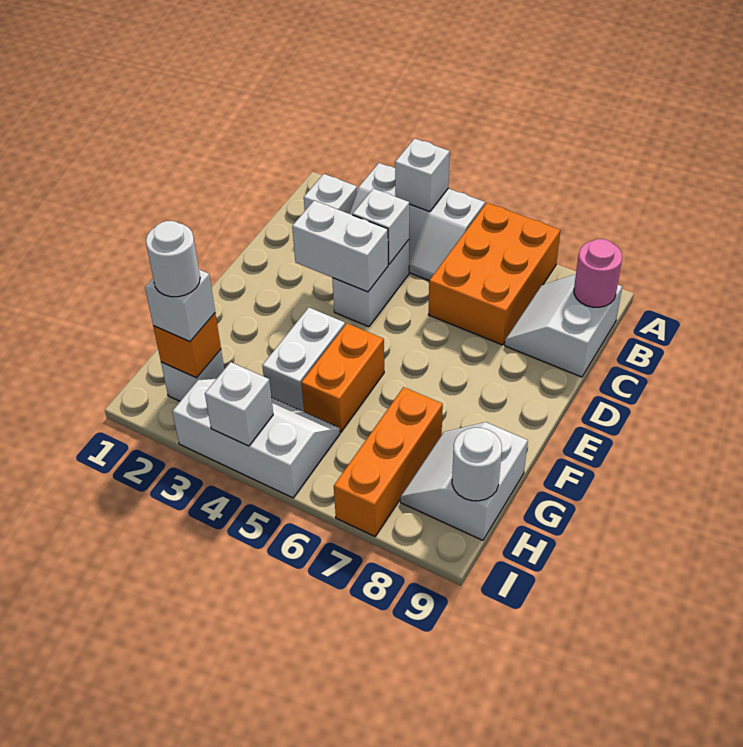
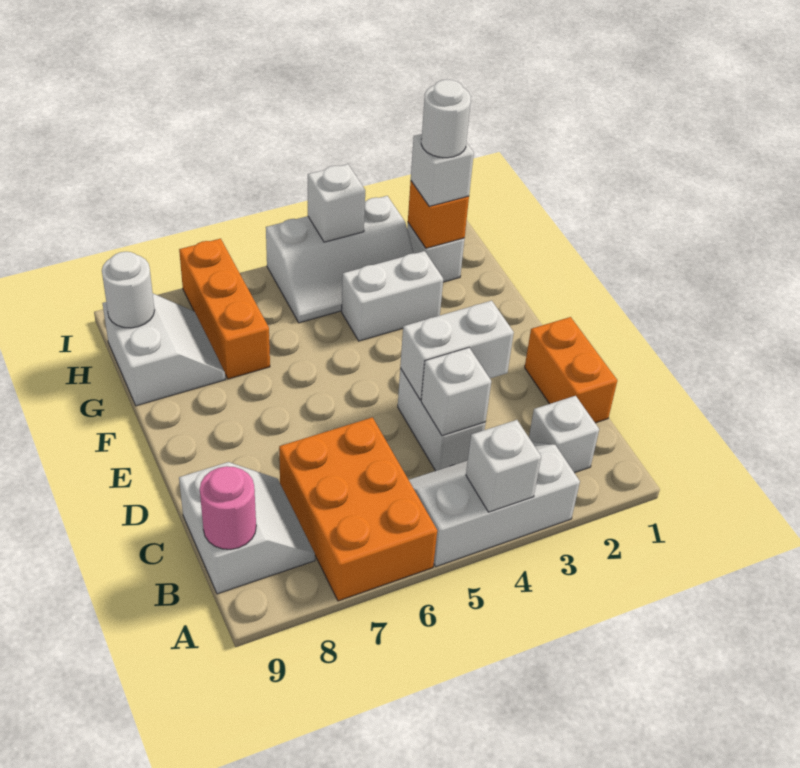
white 1x2 brick [262,308,345,412] -> white 1x2 brick turned to [342,251,443,341]
orange 1x2 brick [301,323,384,432] -> orange 1x2 brick moved to [525,317,617,423]

